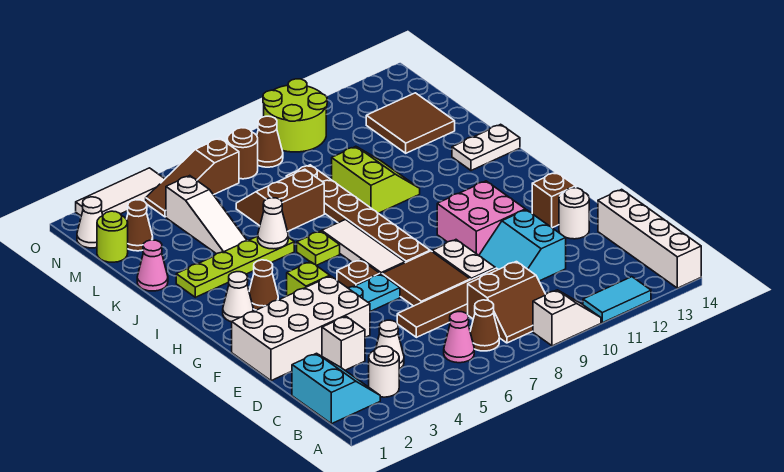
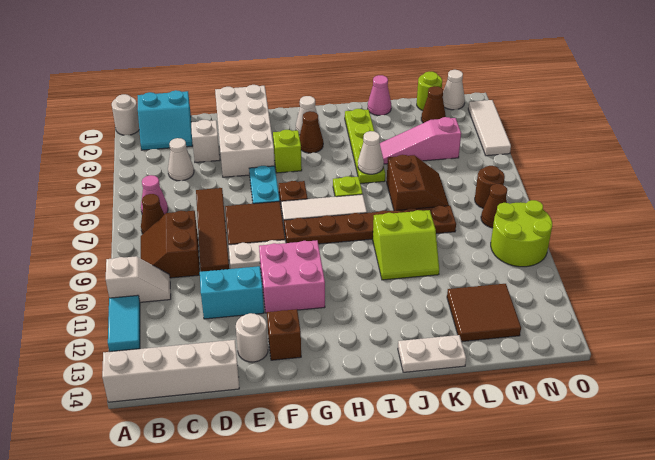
white 1x2 slope [533,290,601,346] -> white 1x2 slope turned to [106,256,171,302]
white 1x1 round brick [369,346,399,397] -> white 1x1 round brick moved to [112,94,139,135]
white 1x2 plate [452,124,520,171] -> white 1x2 plate turned to [398,335,466,372]
white 1x3 slope [166,176,247,254] -> pink 1x3 slope [380,117,461,164]
brown 1x3 slope [145,138,239,217] -> none

